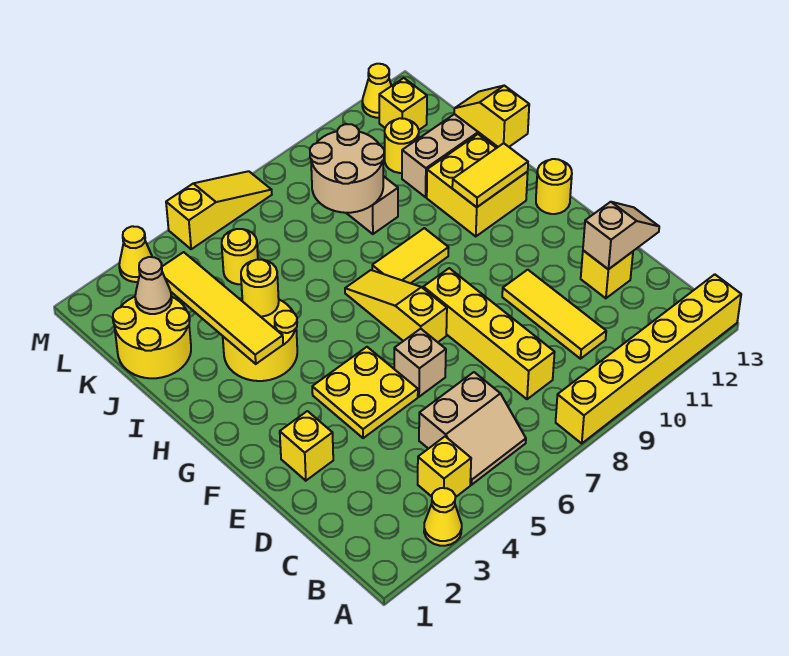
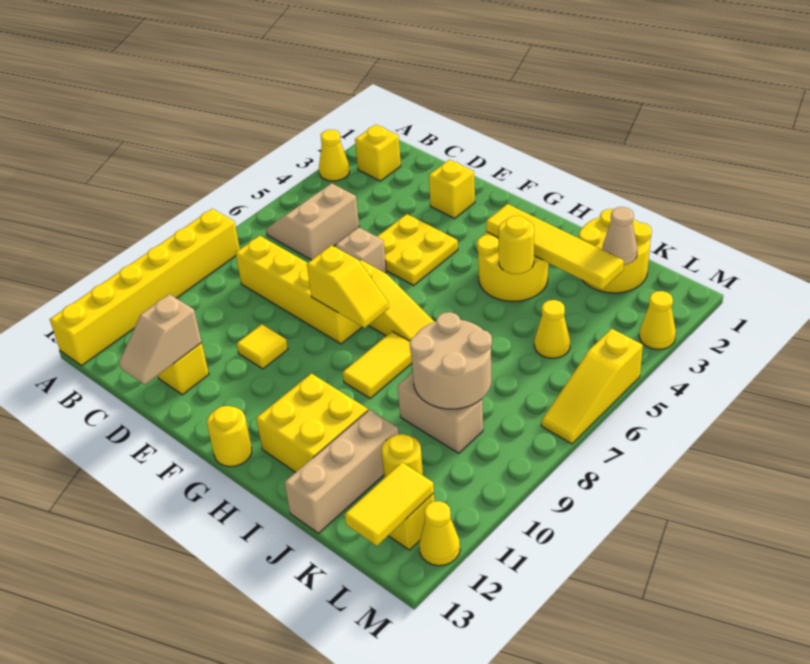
yellow 1x1 brick [418,437,471,497] -> yellow 1x1 brick moved to [355,125,401,181]
yellow 1x3 tile [502,270,606,359] -> yellow 1x1 tile [237,324,288,369]
yellow 1x2 tile [452,143,528,207] -> yellow 1x2 tile moved to [345,463,434,546]
yellow 1x2 slope [454,86,529,147] -> yellow 1x2 slope moved to [307,245,389,328]
yellow 1x1 round brick [222,229,258,284] -> yellow 1x1 cone [534,300,570,358]

